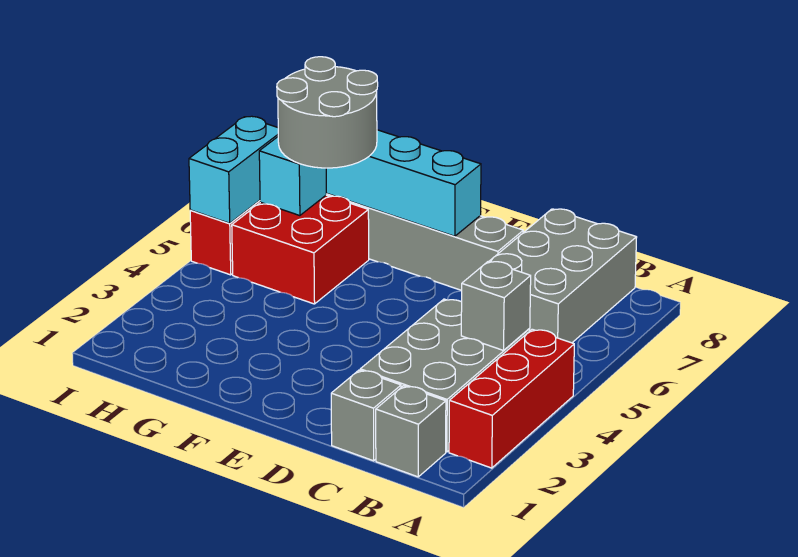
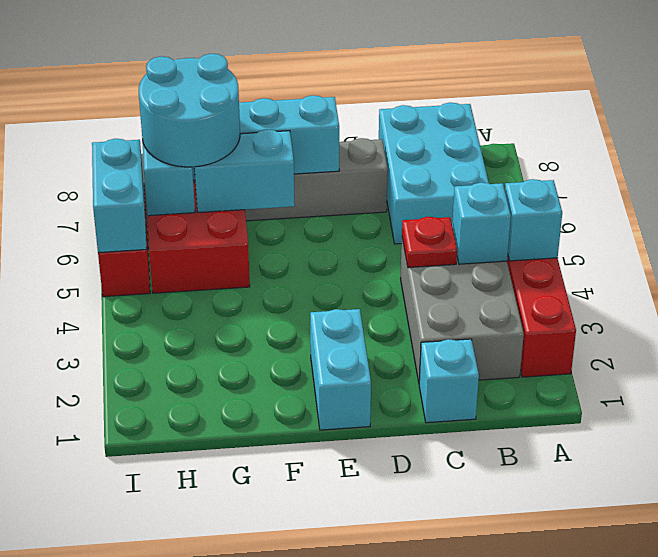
none -> cyan 1x1 brick [505,179,562,261]
grey 1x1 brick [376,386,446,477] -> none
grey 1x1 brick [461,261,531,350] -> cyan 1x1 brick [452,182,511,264]
grey 2x3 brick [489,209,637,343] -> cyan 2x3 brick [379,103,489,244]
grey 1x1 brick [331,370,401,461] -> cyan 1x1 brick [419,339,479,423]
none -> red 1x1 plate [402,217,457,268]
none -> cyan 1x2 brick [310,309,371,430]
none -> cyan 1x2 brick [194,129,295,212]
grey 2x2 round brick [277,57,378,168] -> cyan 2x2 round brick [139,54,240,167]

